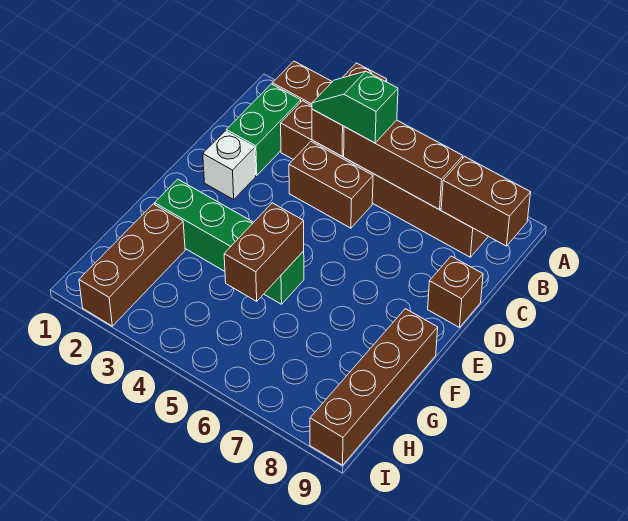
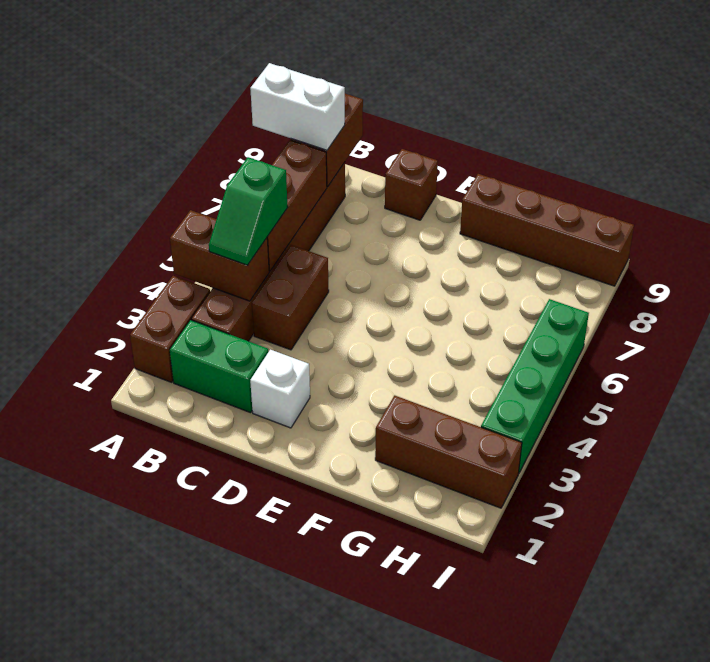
none -> white 1x2 brick [250,63,345,150]
green 1x4 brick [155,179,304,304] -> green 1x4 brick moved to [481,299,589,474]
brown 1x2 brick [224,203,304,301] -> none

